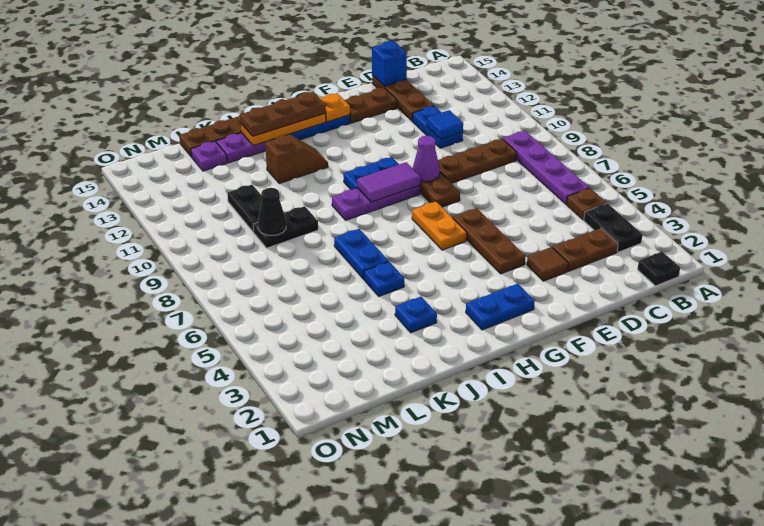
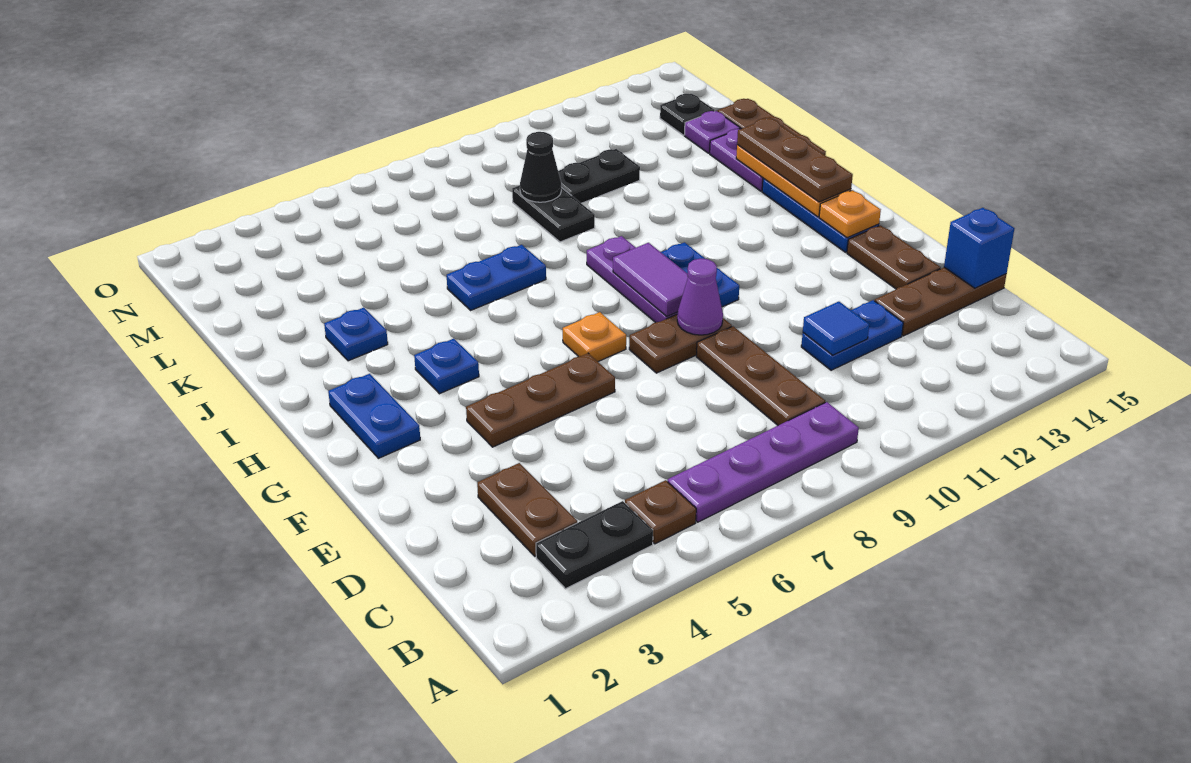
black 1x1 plate [638,252,680,286] -> black 1x1 plate moved to [660,94,715,135]
brown 1x1 tile [527,247,568,281] -> none
orange 1x2 plate [412,202,467,250] -> orange 1x1 plate [563,312,626,361]
brown 1x2 slope [265,134,328,184] -> none
blue 1x1 plate [364,262,404,296] -> blue 1x1 plate moved to [414,339,479,394]

